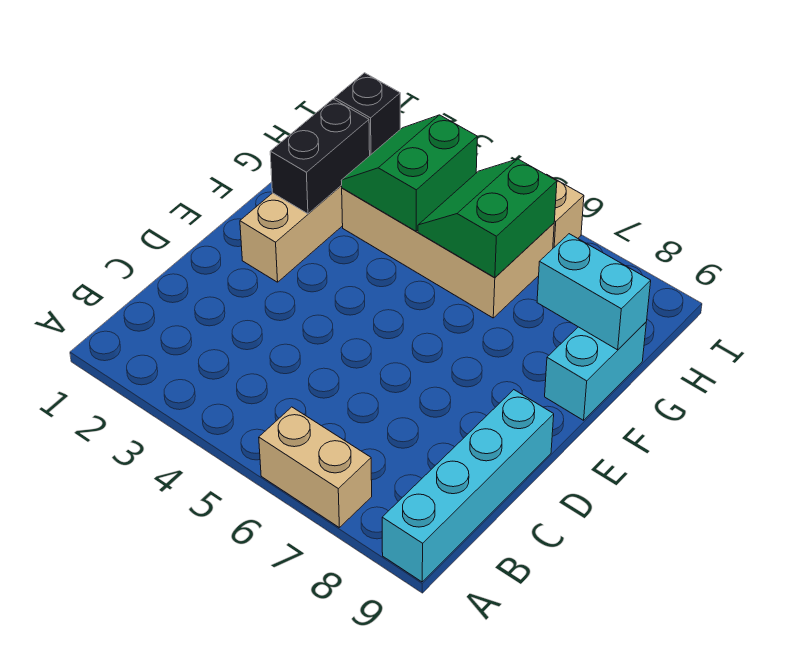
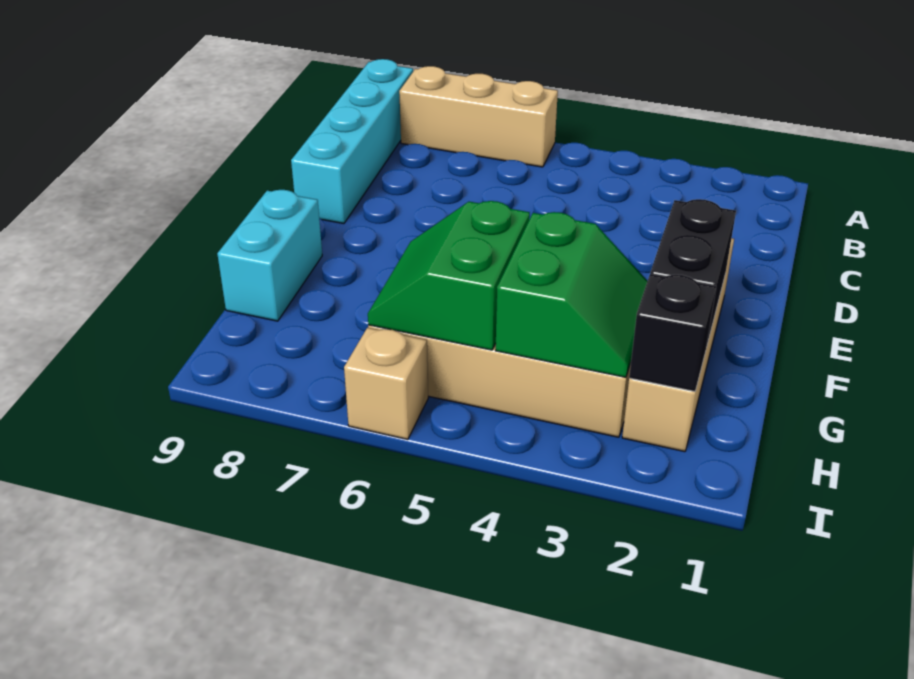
tan 1x2 brick [259,407,372,527] -> tan 1x3 brick [399,66,558,167]
green 2x2 slope [418,159,557,278] -> green 2x2 slope turned to [368,201,530,350]
cyan 1x2 brick [537,234,651,350] -> none

